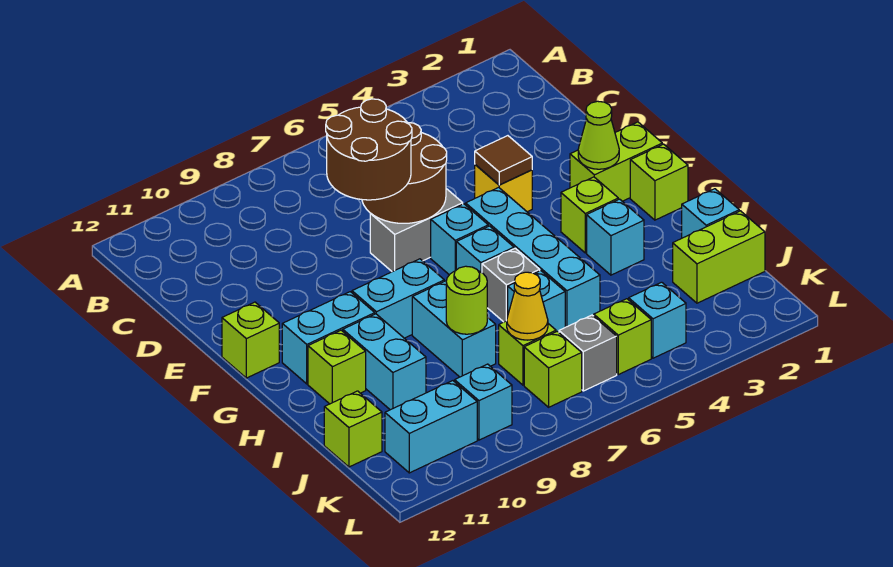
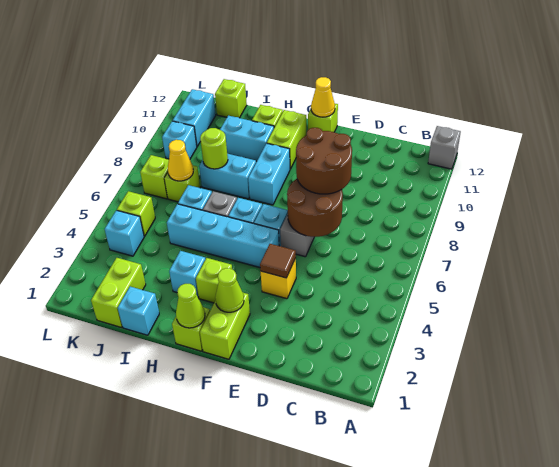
none -> yellow 1x1 cone [311,77,335,117]
none -> lime 1x1 cone [176,284,205,328]
cyan 1x2 brick [282,292,375,384] -> lime 1x2 brick [267,110,306,169]
grey 1x1 brick [559,315,617,391] -> grey 1x1 brick moved to [428,126,461,169]

